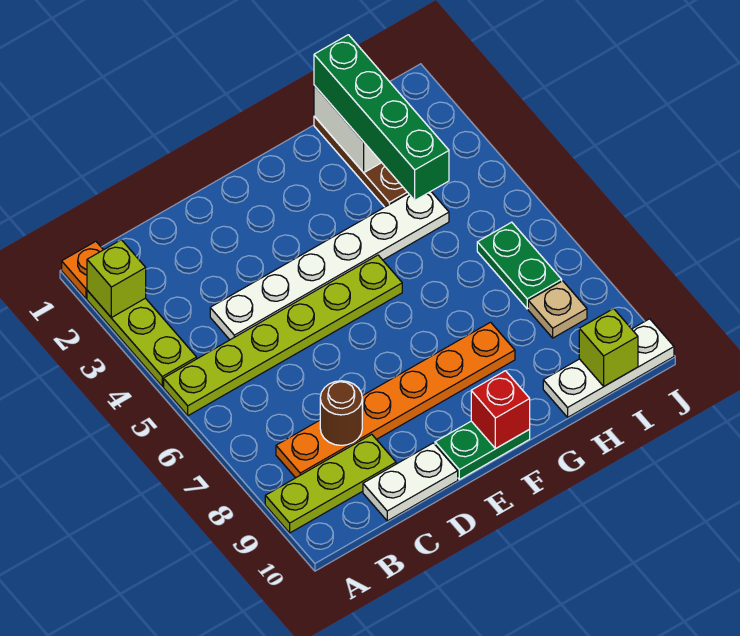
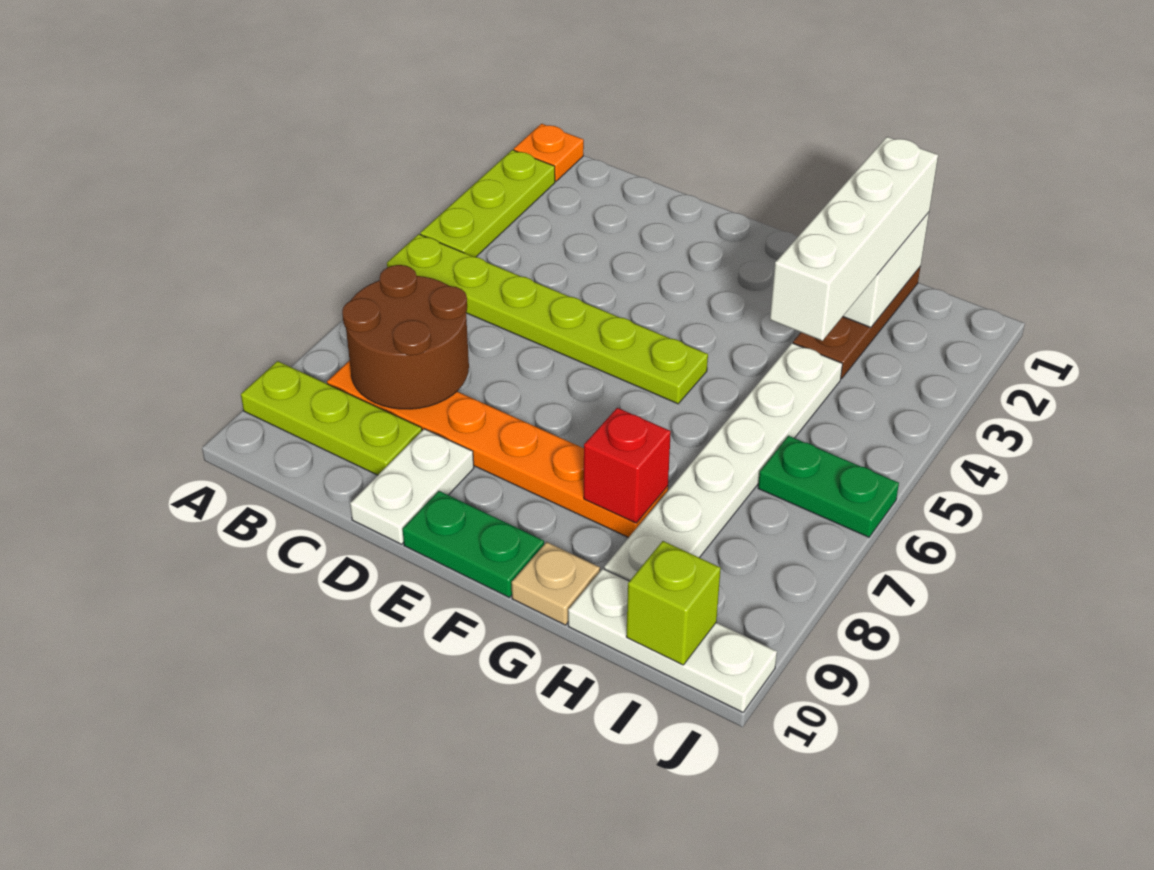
lime 1x1 brick [87,240,146,318] -> none
white 1x6 plate [210,192,449,340] -> white 1x6 plate turned to [604,343,843,581]
brown 1x1 round brick [320,381,362,445] -> brown 2x2 round brick [342,265,469,409]
white 1x2 plate [363,443,458,521] -> white 1x2 plate turned to [350,429,474,544]
red 1x1 brick [471,371,530,449] -> red 1x1 brick moved to [584,408,671,523]
green 1x4 brick [314,35,449,200] -> white 1x4 brick [770,137,938,341]
green 1x2 plate [477,222,562,309] -> green 1x2 plate turned to [758,436,899,537]
tan 1x1 plate [528,281,587,338] -> tan 1x1 plate moved to [512,542,600,625]

